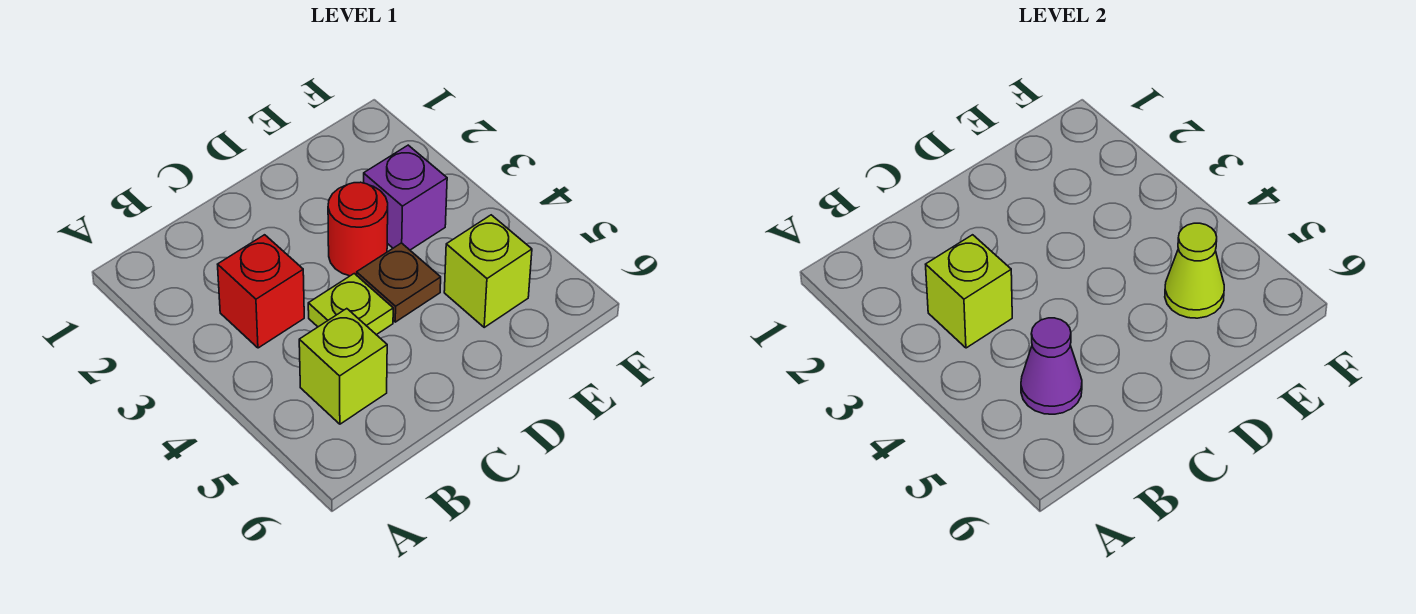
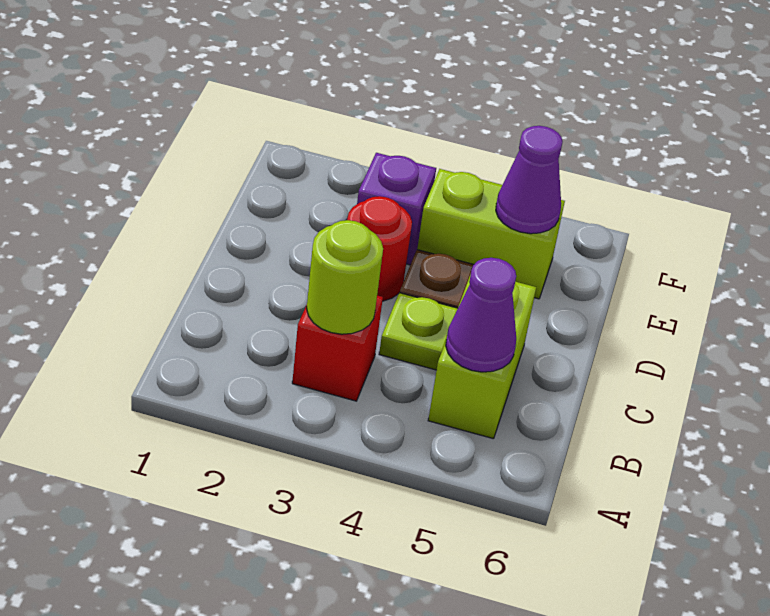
lime 1x1 brick [926,235,1012,348] -> lime 1x1 round brick [307,220,383,334]
lime 1x1 brick [299,309,387,424] -> lime 1x2 brick [428,277,536,439]
lime 1x1 brick [444,215,532,327] -> lime 1x2 brick [417,169,565,299]
lime 1x1 cone [1165,223,1224,318] -> purple 1x1 cone [496,126,563,234]

